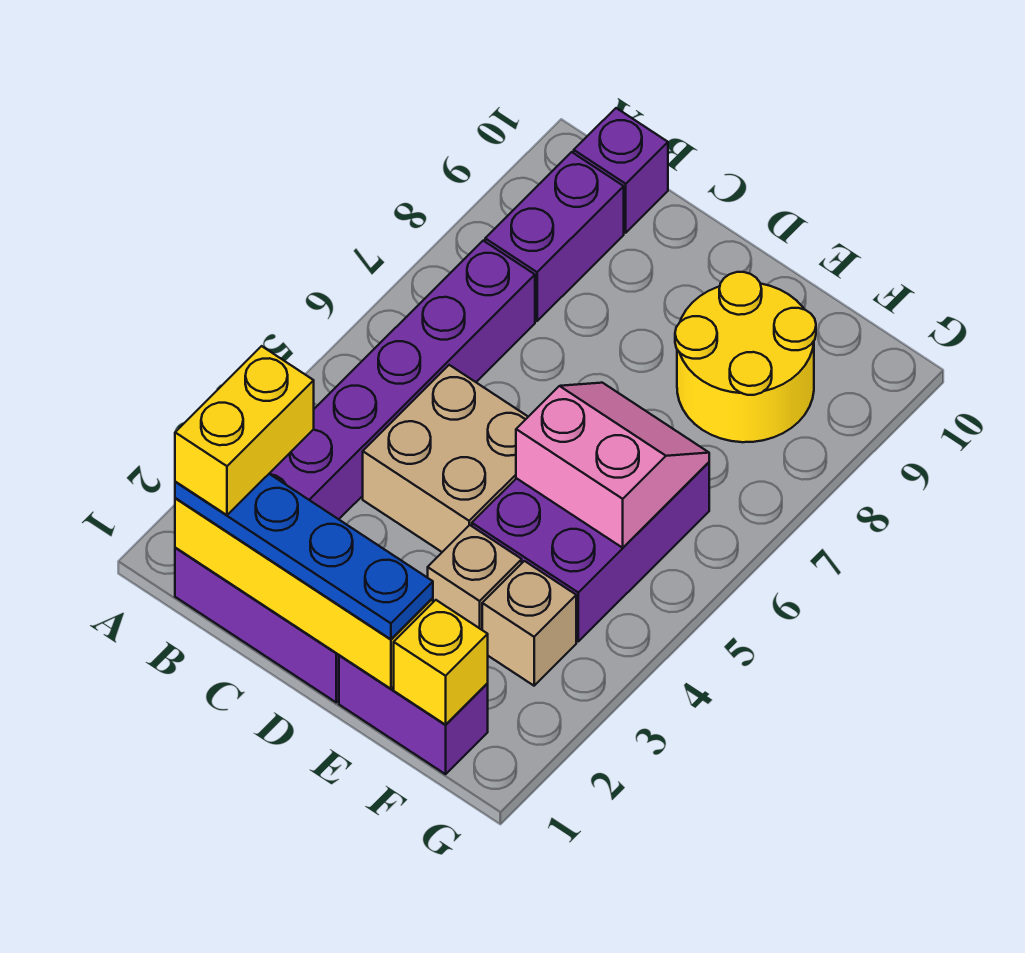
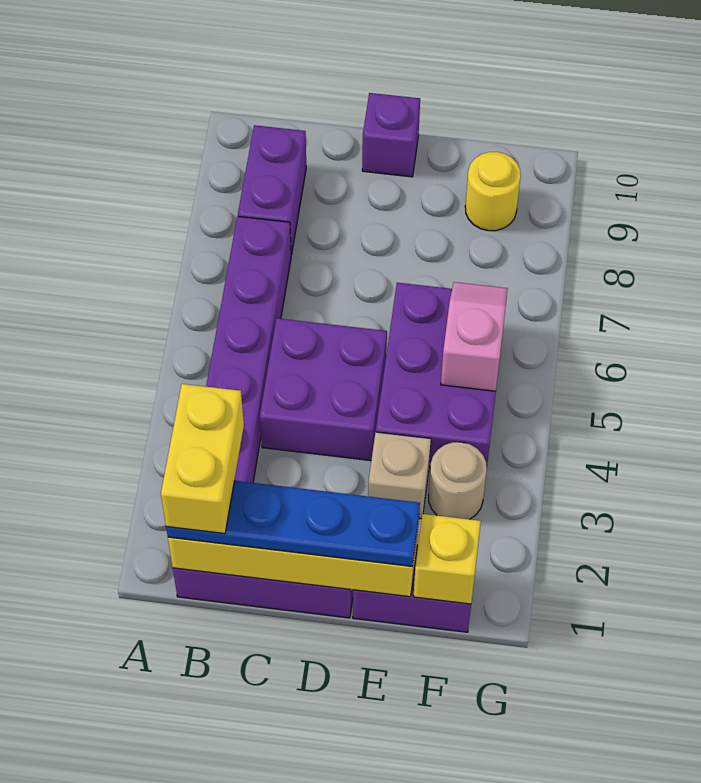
purple 1x1 brick [574,108,668,233] -> purple 1x1 brick moved to [362,93,420,177]
tan 2x2 brick [363,365,528,552] -> purple 2x2 brick [260,318,387,461]
pink 2x2 slope [516,383,709,548] -> pink 1x2 slope [441,282,508,391]
yellow 2x2 round brick [675,272,816,442] -> yellow 1x1 round brick [465,152,521,231]
tan 1x1 brick [482,561,576,686] -> tan 1x1 round brick [429,442,487,519]

